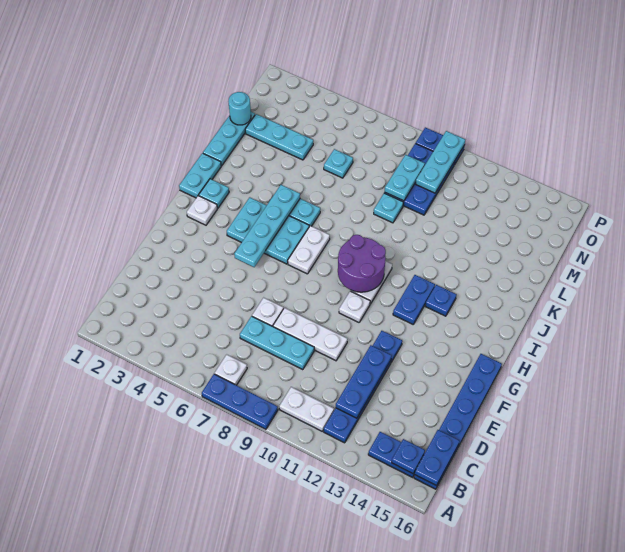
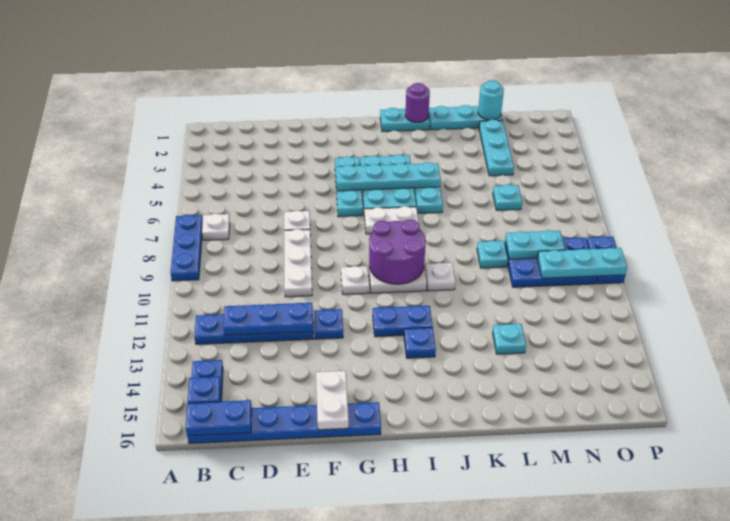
white 1x2 plate [279,387,334,431] -> white 1x2 plate moved to [316,371,349,430]
cyan 1x3 plate [240,316,314,370] -> cyan 1x3 plate moved to [335,157,363,217]
white 1x1 plate [187,196,217,225] -> white 1x1 plate moved to [425,263,455,291]
cyan 1x1 plate [199,179,229,208] -> cyan 1x1 plate moved to [493,324,526,354]
none -> purple 1x1 round brick [405,83,430,122]

